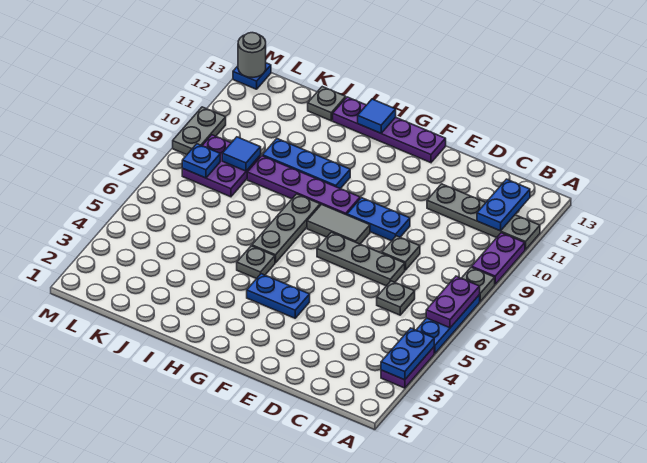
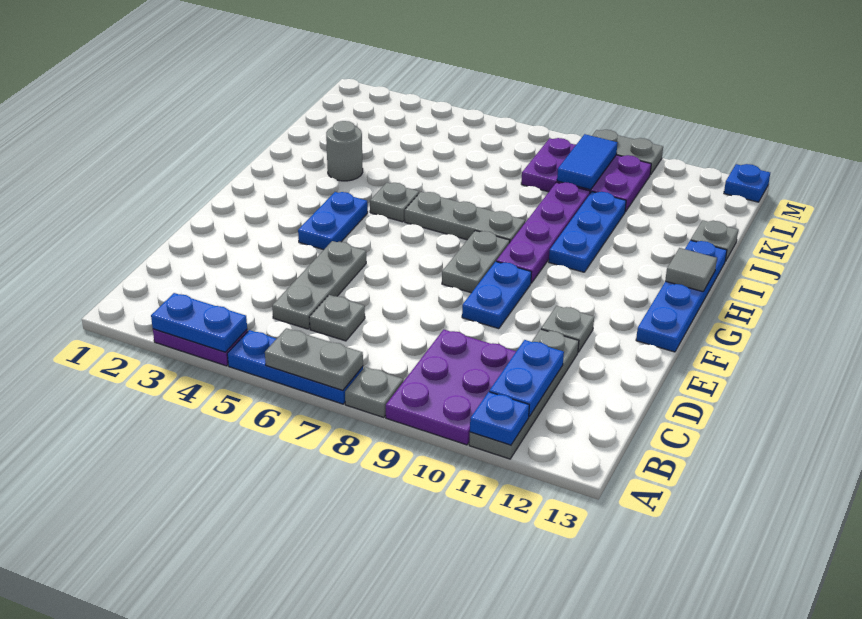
purple 1x2 plate [426,276,480,328] -> grey 1x2 plate [265,328,363,390]
purple 1x2 plate [472,233,525,284] -> purple 2x3 plate [386,330,516,445]
blue 1x2 plate [477,179,530,231] -> blue 1x2 plate turned to [489,340,564,417]
grey 1x3 plate [317,232,405,286] -> grey 1x3 plate moved to [272,241,366,329]
grey 1x1 plate [382,236,420,270] -> grey 1x1 plate moved to [541,306,594,352]
grey 1x2 tile [307,205,370,244] -> grey 1x2 plate [442,231,510,293]
purple 1x4 plate [333,97,446,163] -> blue 1x4 plate [636,240,727,352]
blue 1x1 tile [358,99,396,133] -> grey 1x1 tile [665,248,717,292]
purple 2x2 plate [182,135,261,197] -> purple 2x3 plate [521,138,651,212]
blue 1x1 tile [222,137,261,171] -> blue 1x2 tile [557,134,617,190]
blue 1x1 plate [182,144,220,178] -> blue 1x1 plate moved to [470,392,529,445]
grey 1x1 round brick [238,33,266,77] -> grey 1x1 round brick moved to [326,121,363,181]

